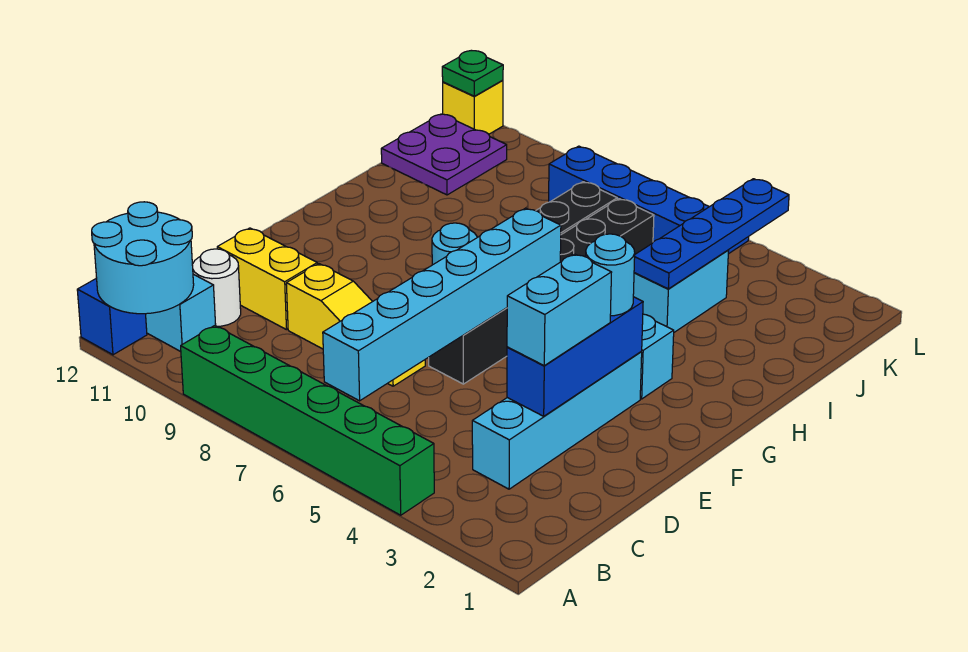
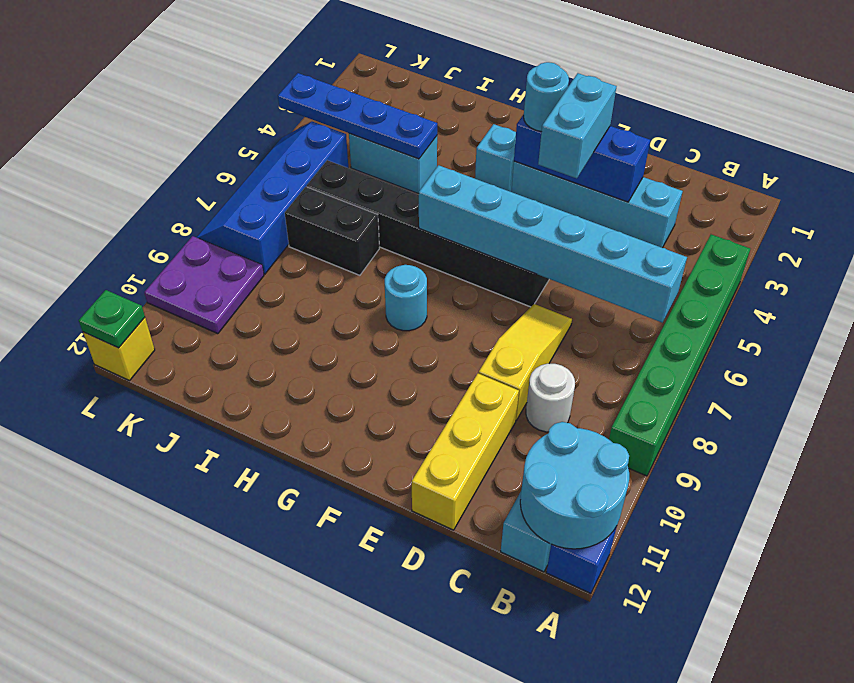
white 1x1 round brick [192,249,241,326] -> white 1x1 round brick moved to [526,364,575,432]
cyan 1x2 brick [507,254,612,366] -> cyan 1x2 brick turned to [538,73,617,178]
yellow 1x2 brick [217,228,317,330] -> yellow 1x3 brick [412,373,519,530]
purple 2x2 plate [381,114,507,195] -> purple 2x2 plate moved to [144,236,264,334]

